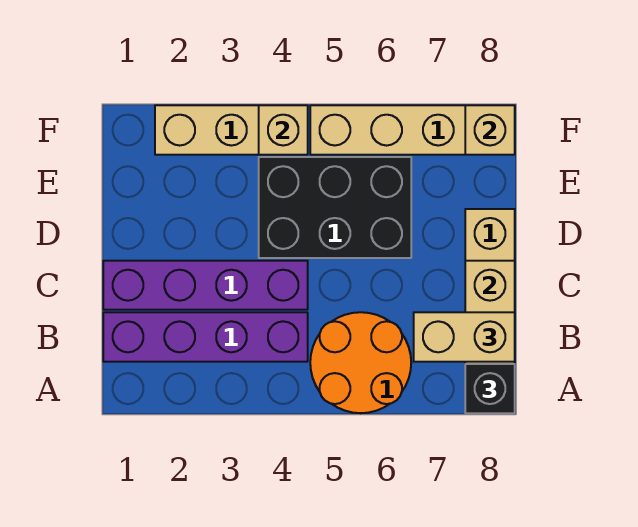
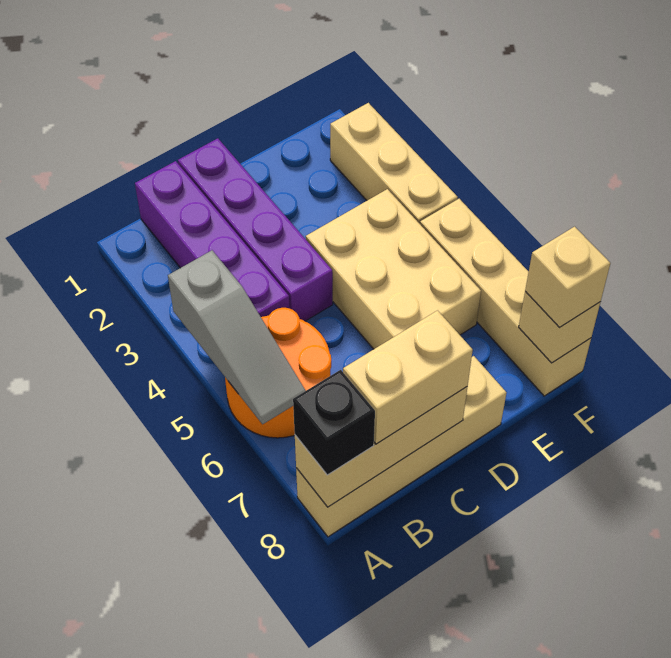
none -> grey 1x3 slope [168,250,306,424]
tan 1x2 brick [414,312,515,362] -> tan 1x2 brick turned to [343,310,473,444]
black 2x3 brick [259,157,411,258] -> tan 2x3 brick [306,189,481,349]
tan 1x1 brick [259,105,308,155] -> tan 1x1 brick moved to [525,227,610,327]

